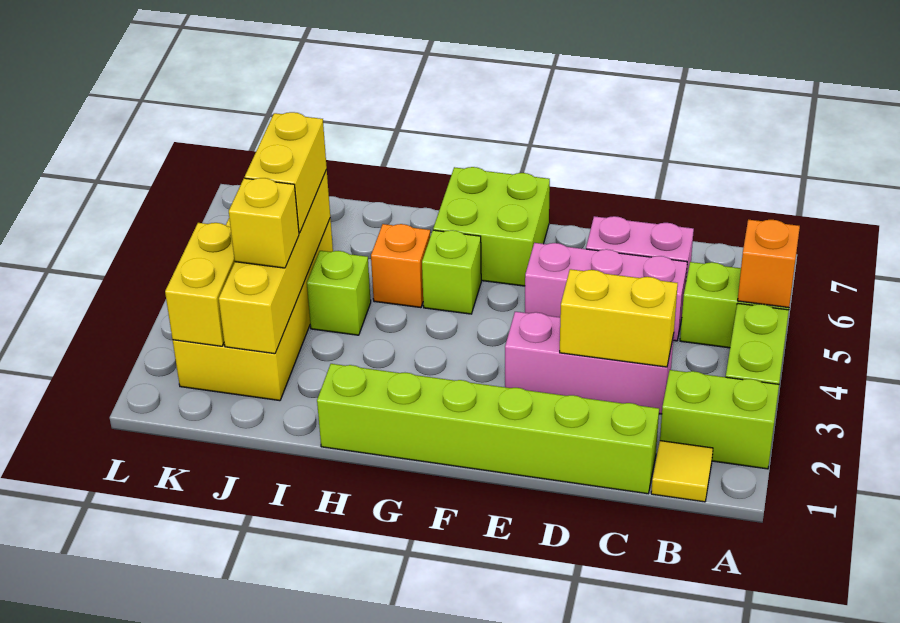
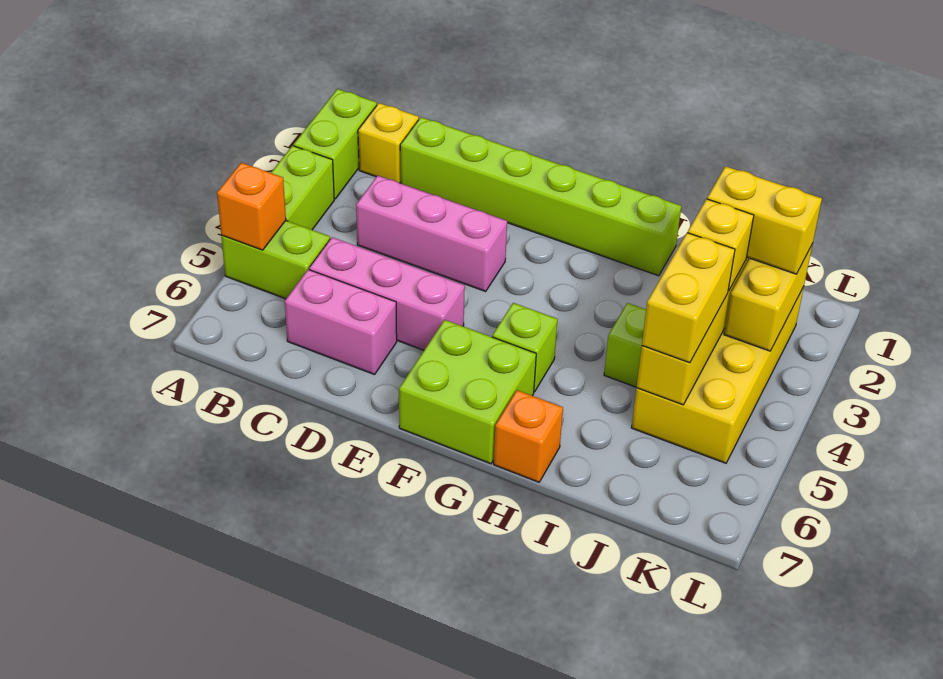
lime 1x2 brick [660,370,779,469] -> lime 1x2 brick turned to [294,89,377,199]
yellow 1x1 tile [651,441,713,502] -> yellow 1x1 brick [358,103,419,183]
yellow 1x2 brick [560,269,678,367] -> yellow 1x2 brick moved to [707,166,822,274]
orange 1x1 brick [371,224,430,308] -> orange 1x1 brick moved to [494,390,563,482]

